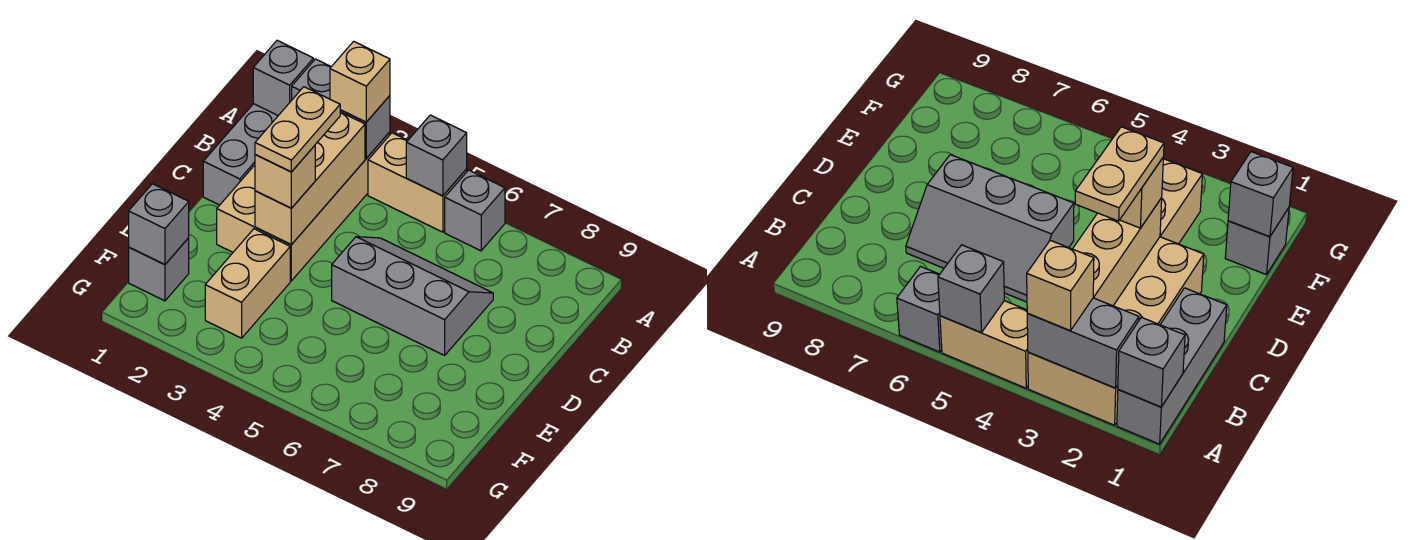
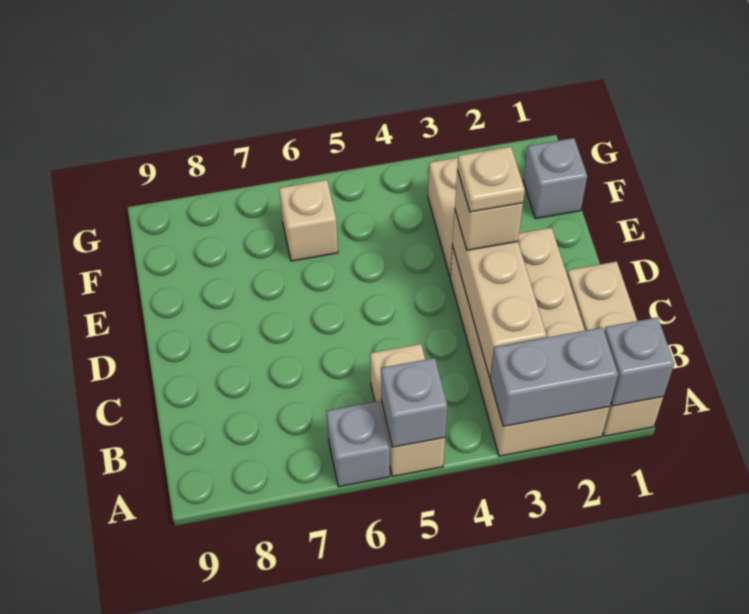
grey 1x3 brick [203,104,278,205] -> tan 1x3 brick [567,261,663,436]
tan 1x1 brick [330,41,390,122] -> tan 1x1 brick moved to [279,180,338,261]
tan 1x2 brick [368,133,467,232] -> tan 1x2 brick turned to [370,344,445,476]
tan 1x2 plate [255,87,340,172] -> tan 1x1 plate [457,147,525,212]
grey 2x3 slope [332,237,493,355] -> none
grey 1x1 brick [129,184,189,265] -> none

